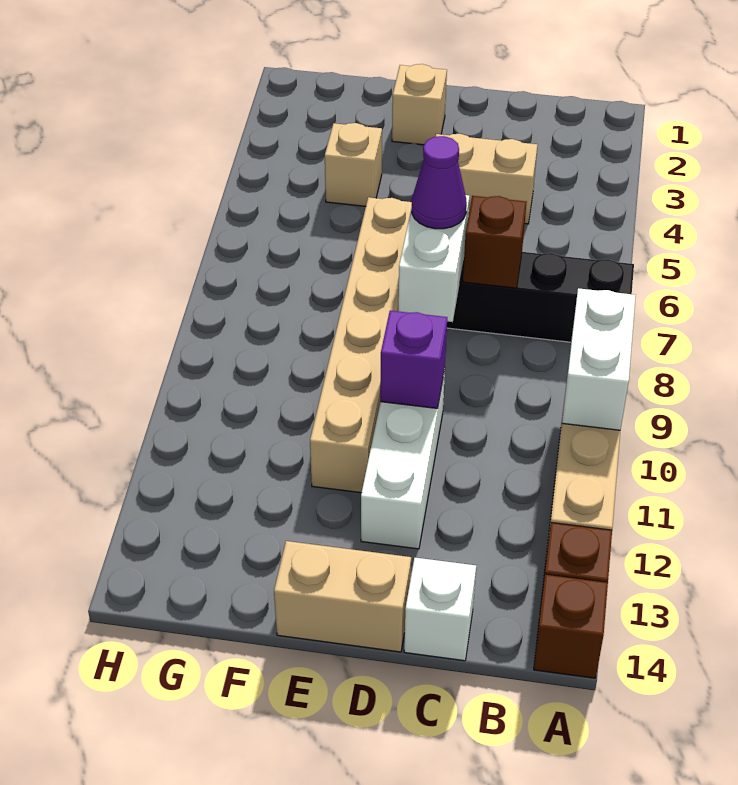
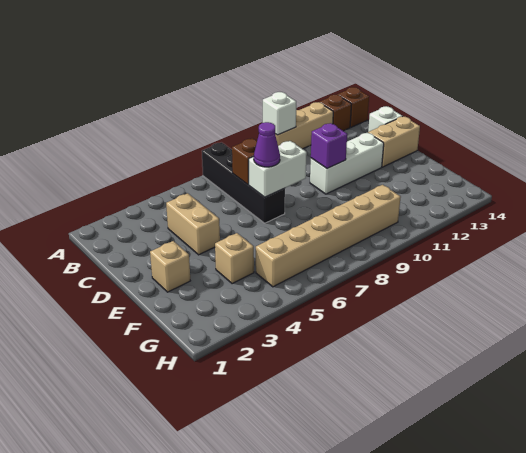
white 1x2 brick [562,288,636,430] -> white 1x1 brick [263,92,296,135]
tan 1x2 brick [274,541,411,652] -> tan 1x2 brick turned to [368,116,420,167]
tan 1x6 brick [310,197,412,493] -> tan 1x6 brick moved to [256,185,401,287]

